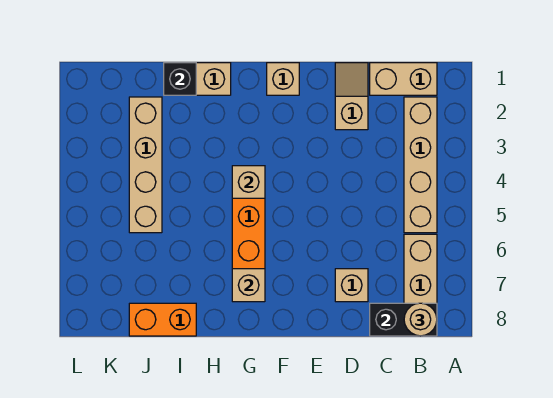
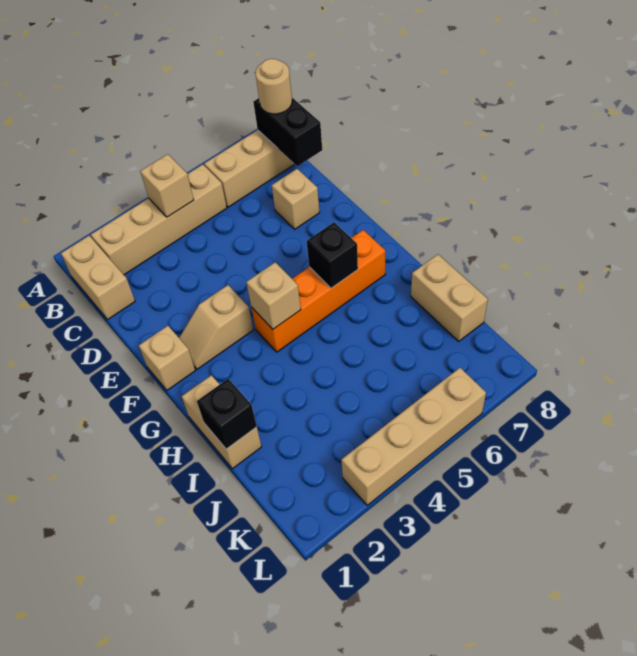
tan 1x2 slope [335,63,368,130] -> tan 1x2 slope moved to [179,285,254,369]
none -> black 1x1 brick [307,222,358,288]
tan 1x1 brick [232,269,265,302] -> tan 1x1 brick moved to [140,154,194,217]
orange 1x2 brick [129,303,196,336] -> tan 1x2 brick [411,254,488,341]
tan 1x4 brick [129,97,162,233] -> tan 1x4 brick moved to [342,368,486,505]

